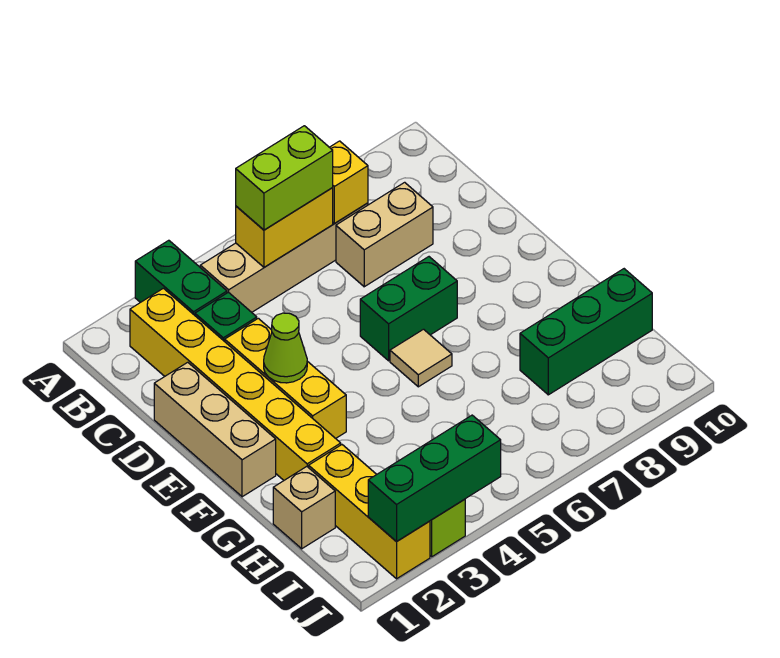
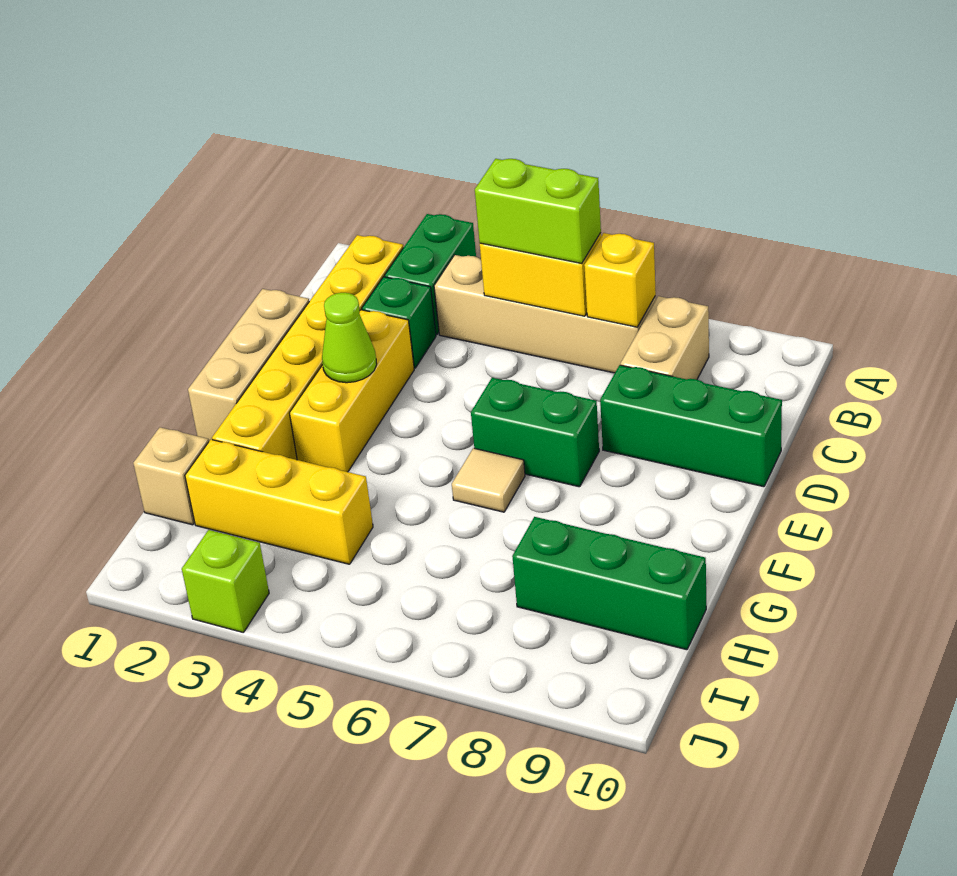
tan 1x2 brick [336,182,433,287] -> tan 1x2 brick turned to [620,296,709,379]
yellow 1x3 brick [309,445,430,579] -> yellow 1x3 brick turned to [185,440,373,564]
green 1x3 brick [368,415,501,542] -> green 1x3 brick moved to [600,365,782,487]

